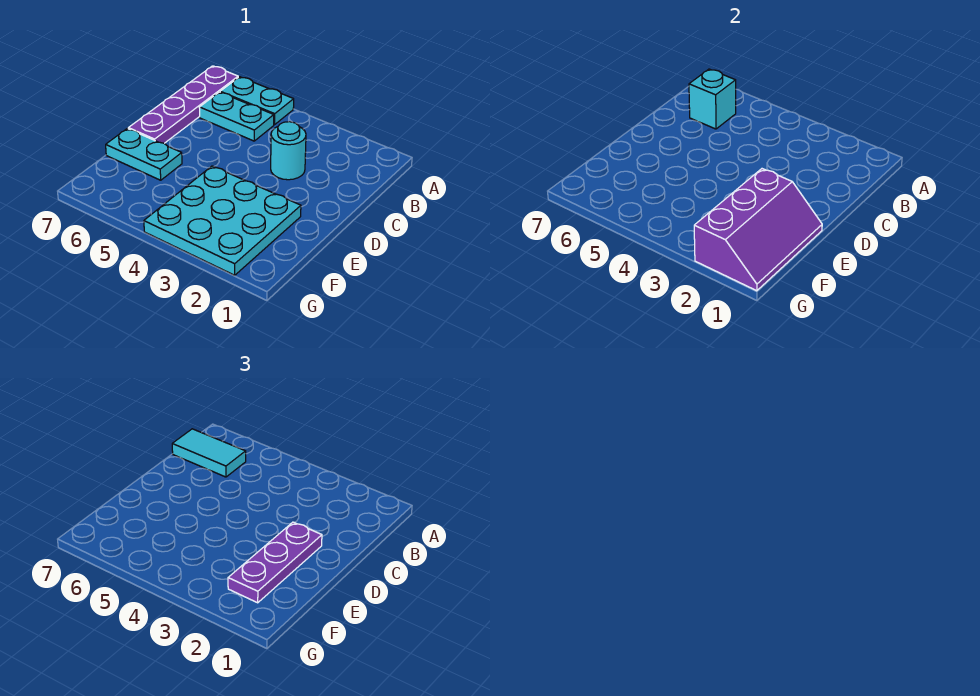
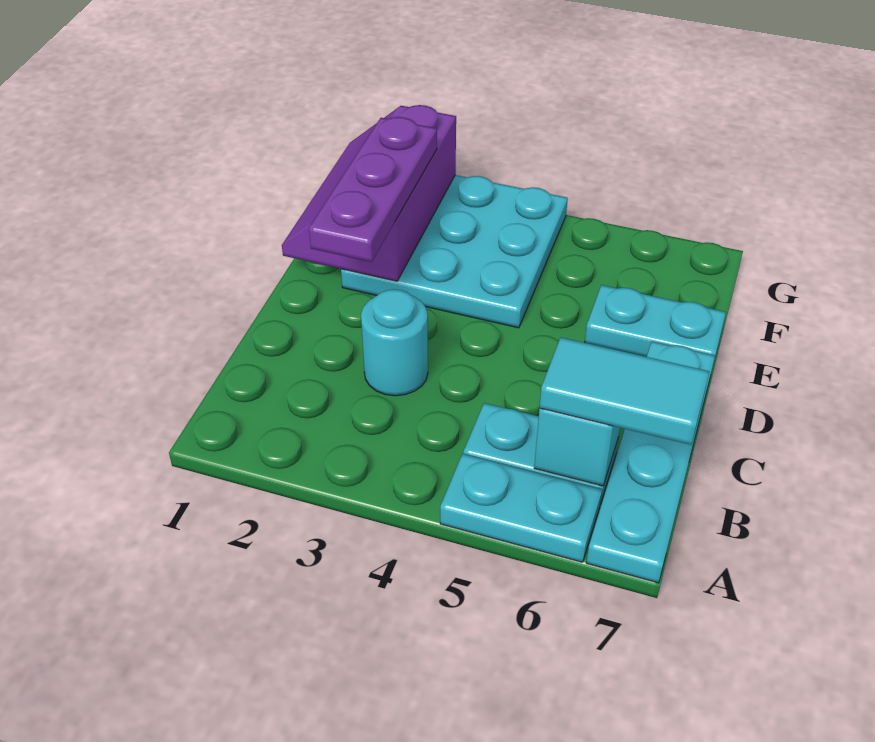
purple 1x4 plate [128,66,238,143] -> cyan 1x4 plate [586,341,715,583]

